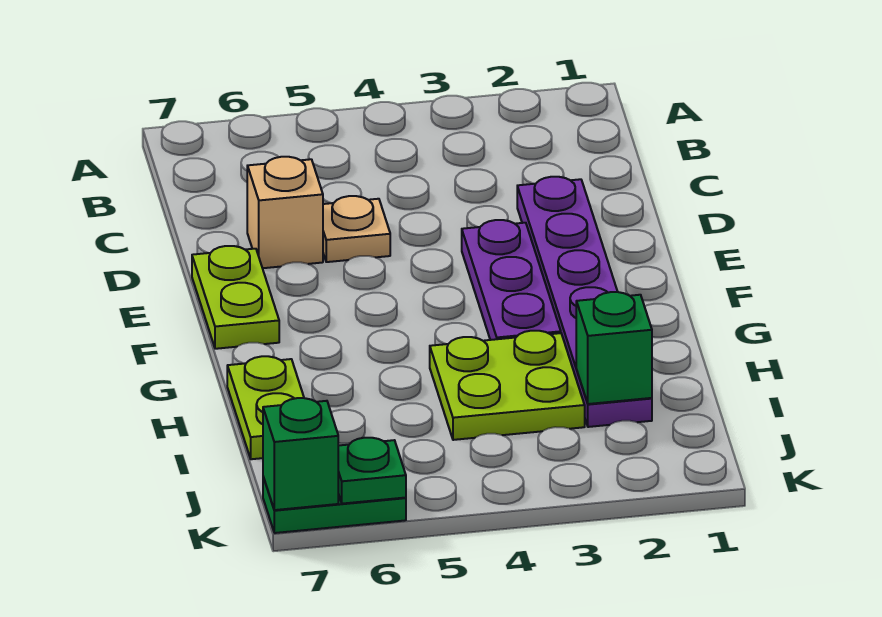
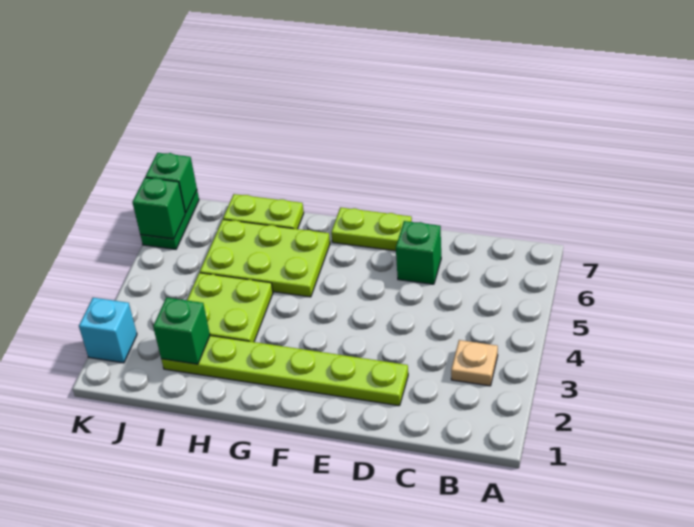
purple 1x6 plate [517,177,652,427] -> lime 1x6 plate [161,336,408,406]
tan 1x1 plate [323,196,390,262] -> tan 1x1 plate moved to [451,340,498,386]
tan 1x1 brick [247,157,323,268] -> green 1x1 brick [396,221,441,284]
purple 1x3 plate [462,220,561,340] -> none
none -> lime 2x3 plate [200,219,330,297]
none -> cyan 1x1 brick [79,298,137,363]
green 1x1 plate [338,438,406,504] -> green 1x1 brick [132,178,185,239]

